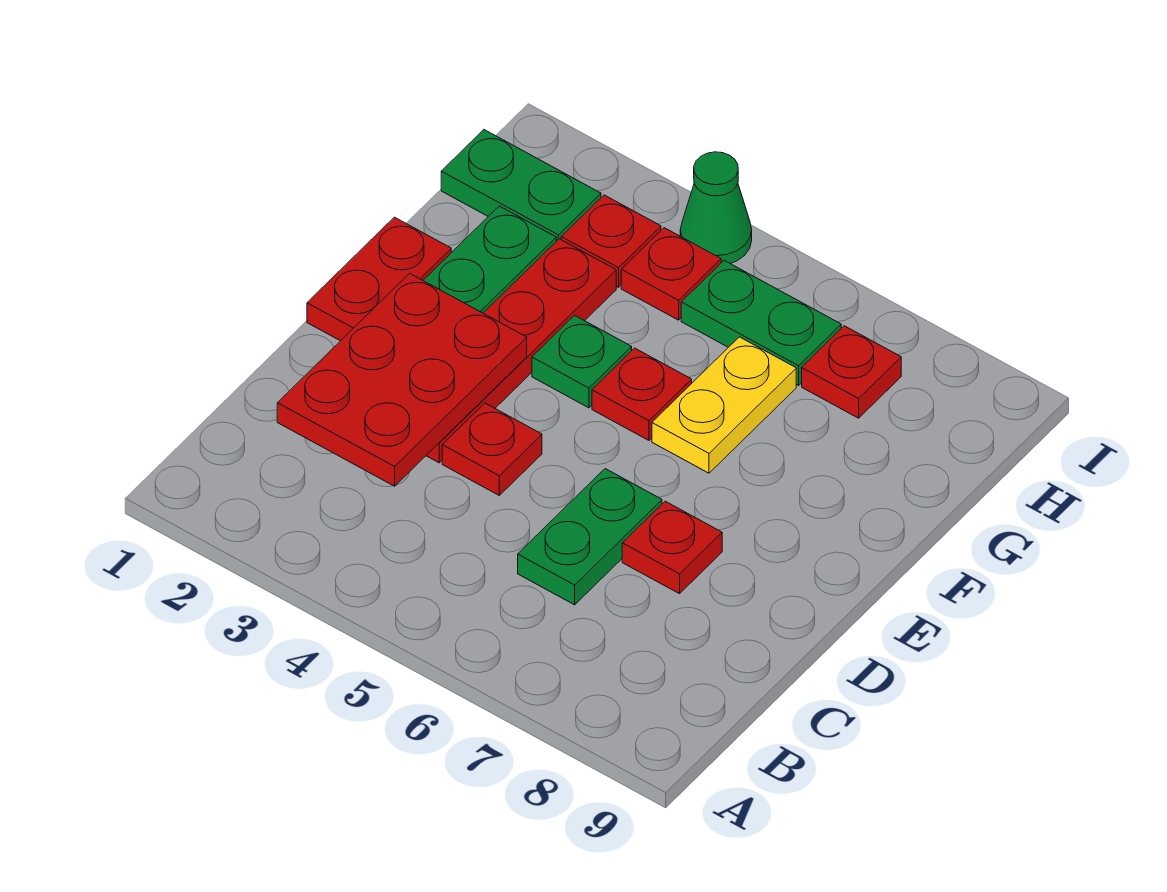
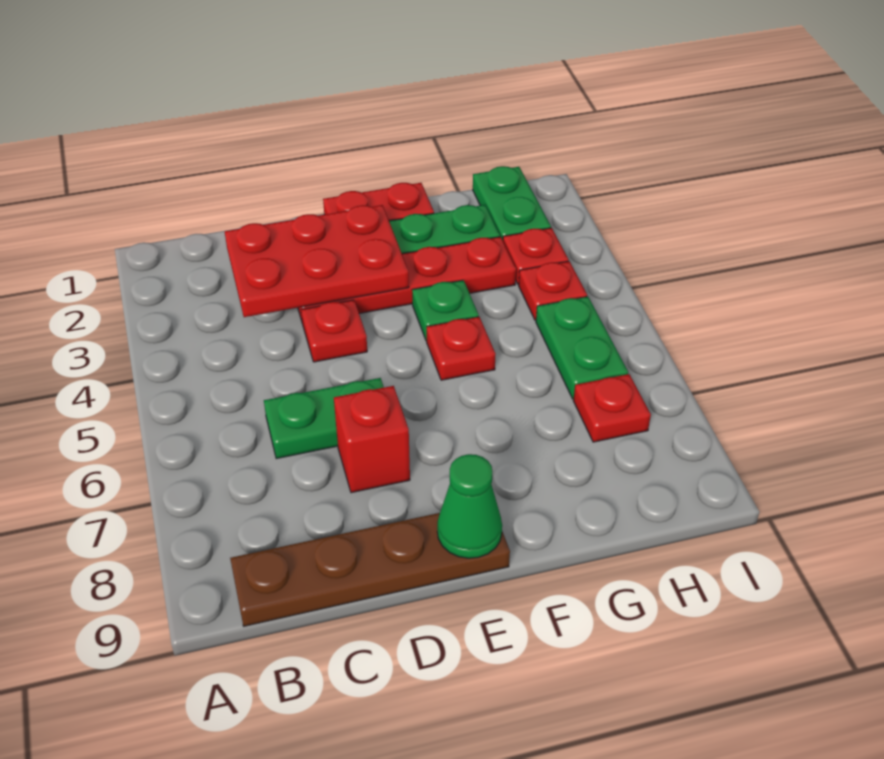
none -> brown 1x4 plate [230,513,510,626]
red 1x1 plate [622,501,722,594] -> red 1x1 brick [334,386,410,493]
yellow 1x2 plate [652,337,796,473] -> none
green 1x1 cone [680,152,752,264] -> green 1x1 cone moved to [437,454,502,558]

